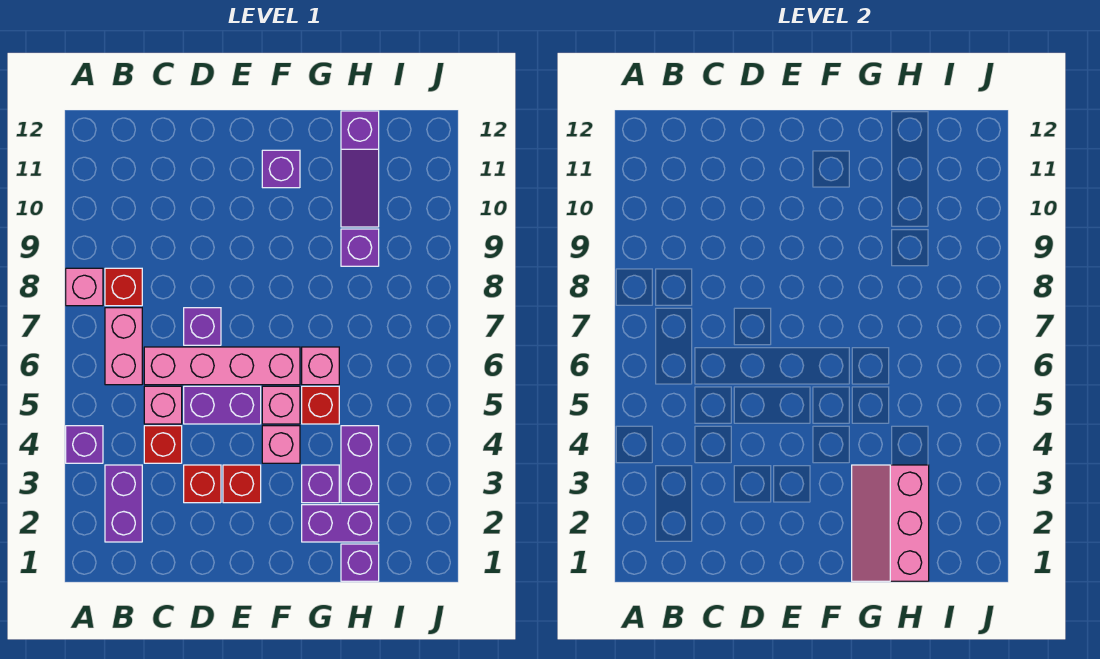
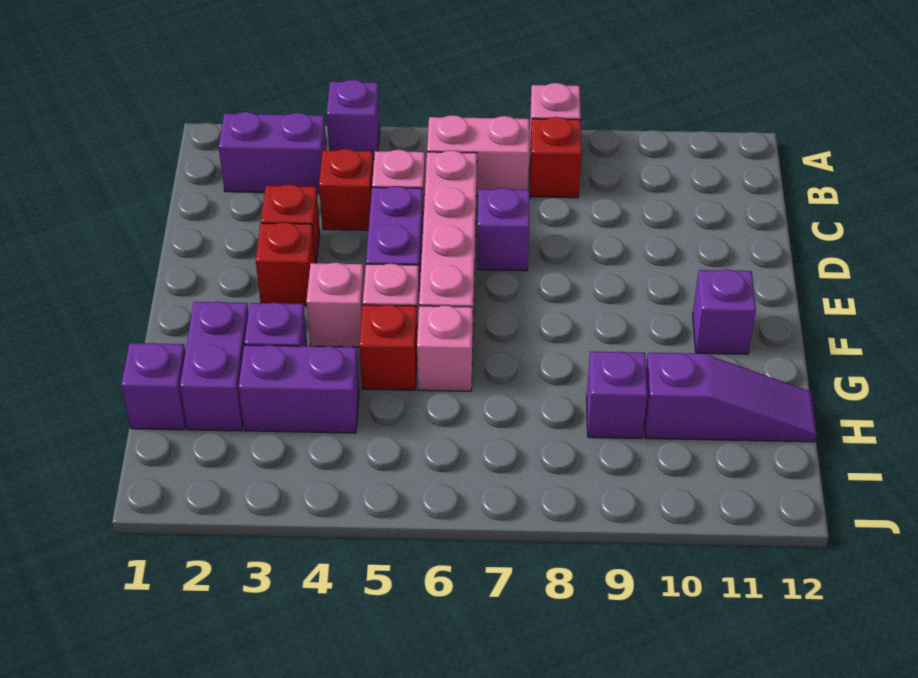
pink 2x3 slope [852,465,929,581] -> none
purple 1x3 slope [341,111,379,227] -> purple 1x3 slope turned to [644,353,817,442]

